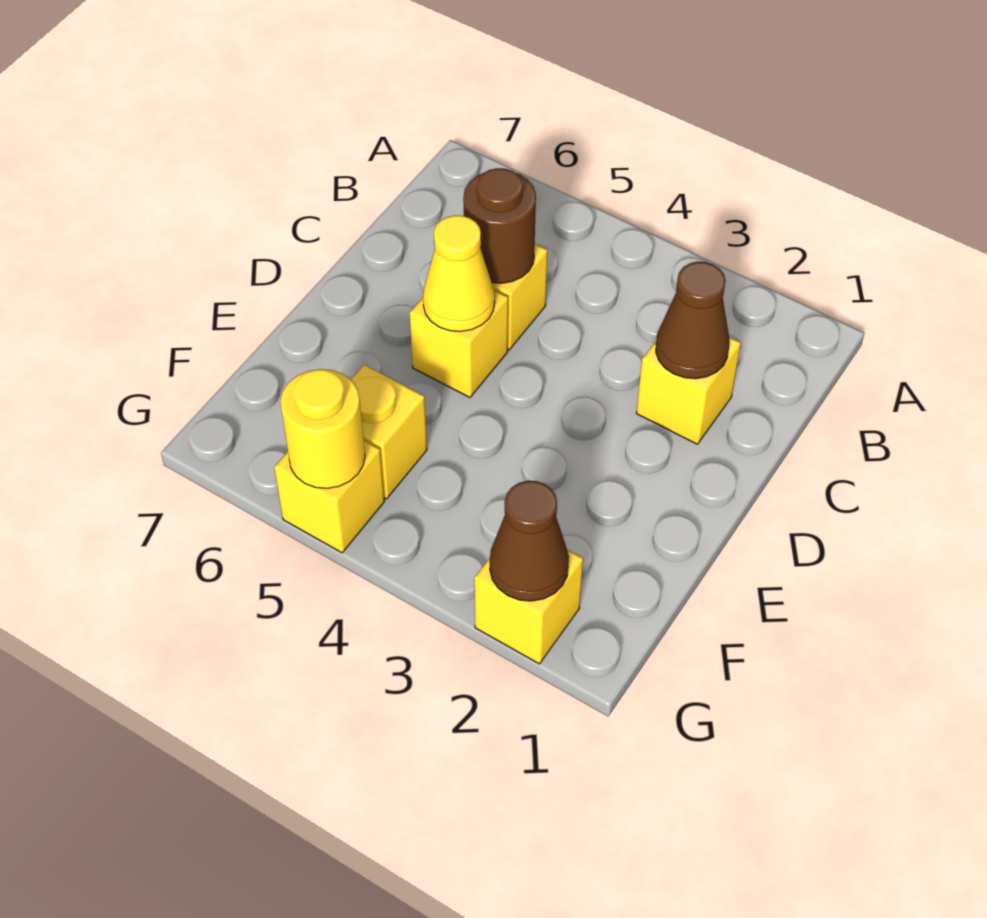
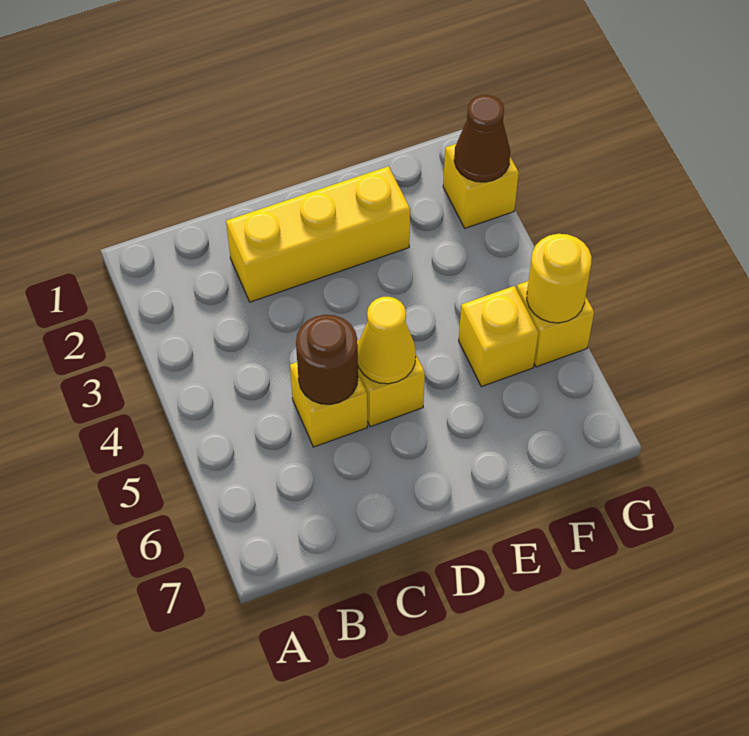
yellow 1x1 brick [636,337,741,444] -> yellow 1x3 brick [226,166,410,302]
brown 1x1 cone [656,262,729,379] -> none

